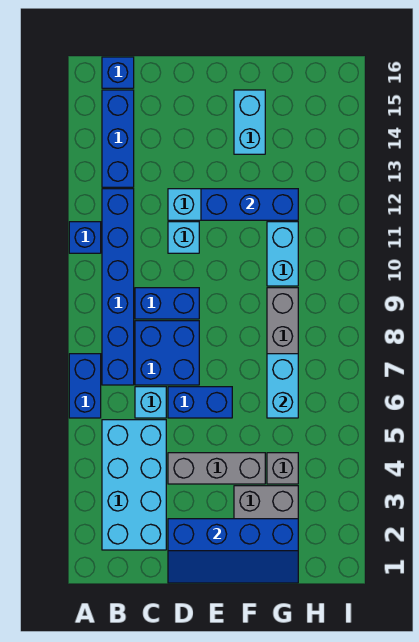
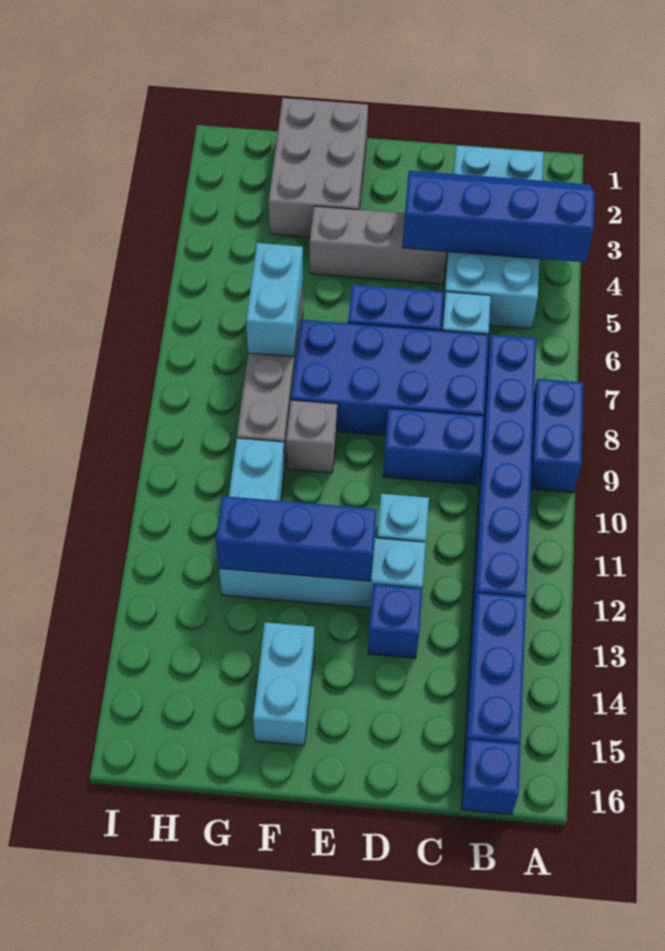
blue 1x2 brick [69,354,101,418] -> blue 1x2 brick moved to [530,379,583,493]
blue 1x1 brick [69,222,101,253] -> blue 1x1 brick moved to [368,584,422,658]
blue 2x2 brick [135,321,199,385] -> blue 2x4 brick [291,320,488,436]
blue 2x4 slope [168,519,298,583] -> blue 2x4 slope moved to [402,171,595,262]
grey 1x1 brick [267,453,298,484] -> grey 1x1 brick moved to [286,400,337,473]

